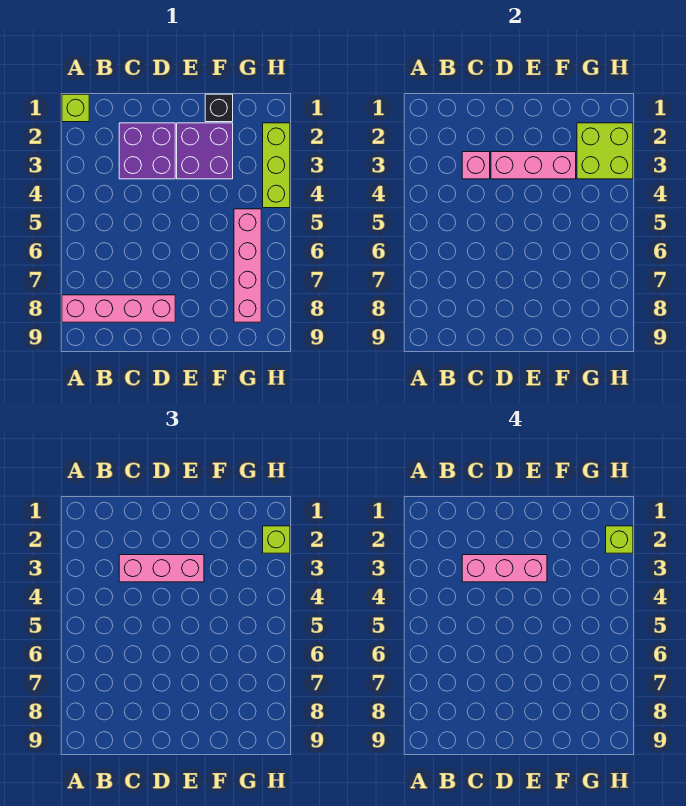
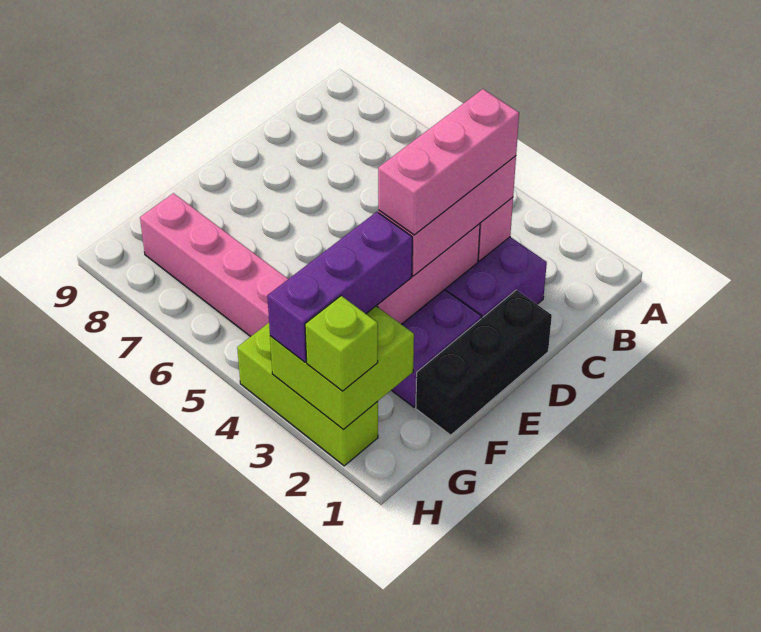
lime 1x1 brick [62,94,89,122] -> none
pink 1x4 brick [62,295,175,322] -> none
black 1x1 brick [205,94,233,122] -> black 1x3 brick [416,290,552,435]
none -> purple 1x3 brick [267,212,412,362]
lime 1x1 brick [606,526,633,553] -> none

